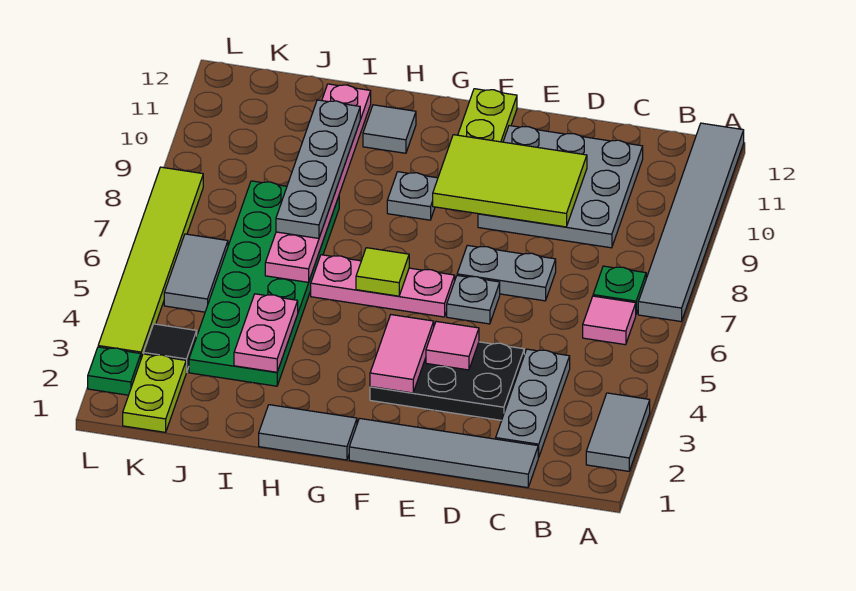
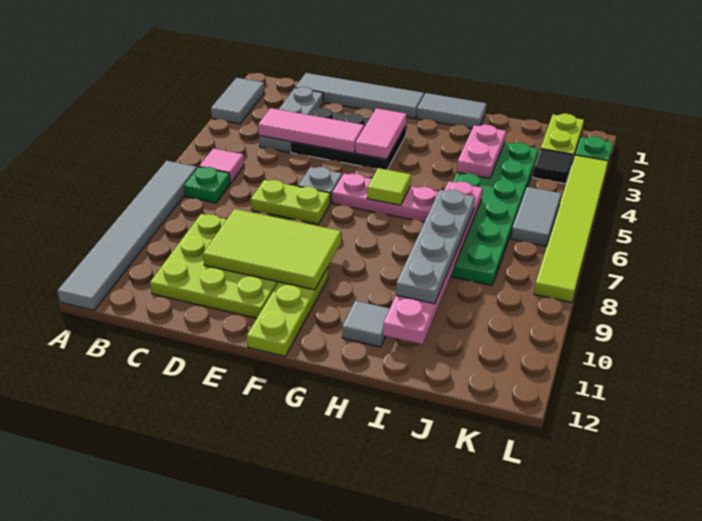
grey 3x3 plate [478,126,643,248] -> lime 3x3 plate [150,214,278,318]
grey 1x2 plate [457,245,556,301] -> lime 1x2 plate [251,180,330,224]
pink 1x1 tile [426,321,479,370] -> pink 1x3 tile [258,108,364,153]
grey 1x1 plate [387,172,438,220] -> none

